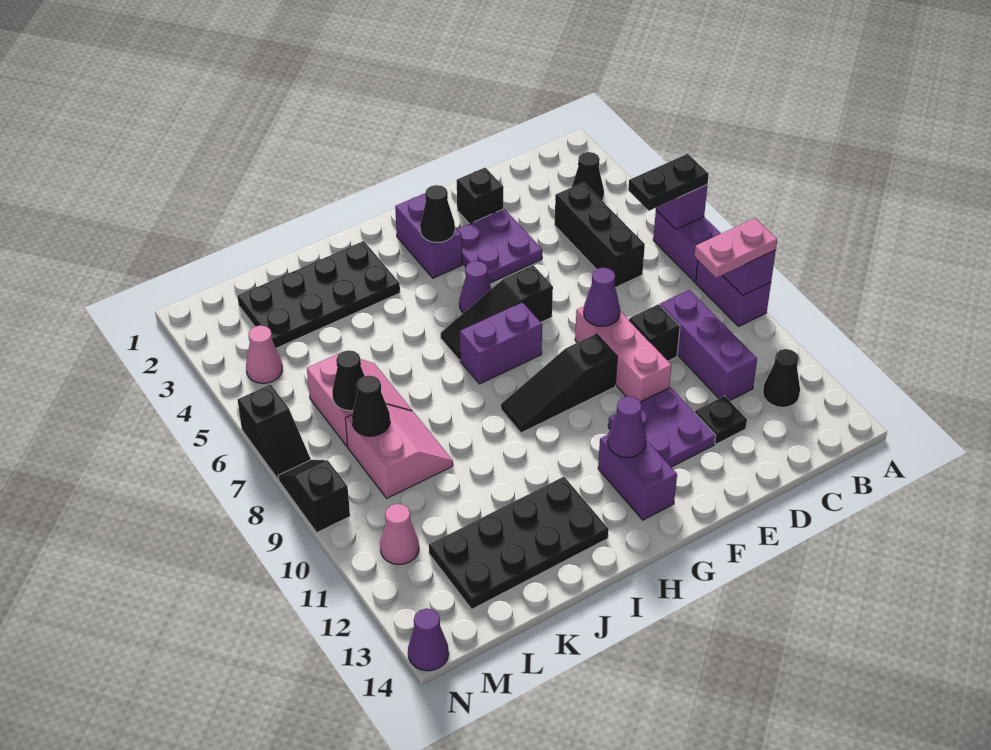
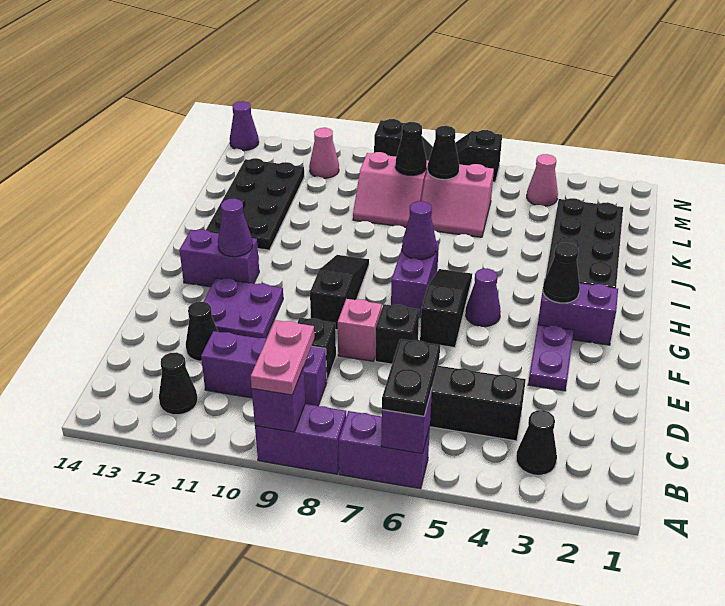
black 1x1 plate [695,396,747,444] -> black 1x1 cone [186,302,218,361]
black 1x1 brick [456,168,503,224] -> black 1x1 brick moved to [375,304,419,364]
purple 2x2 plate [457,209,542,283] -> purple 1x2 plate [528,325,574,391]
pink 1x3 brick [575,306,672,402] -> pink 1x1 brick [338,299,382,361]
purple 1x1 cone [584,268,620,326] -> purple 1x1 cone moved to [402,201,436,259]

